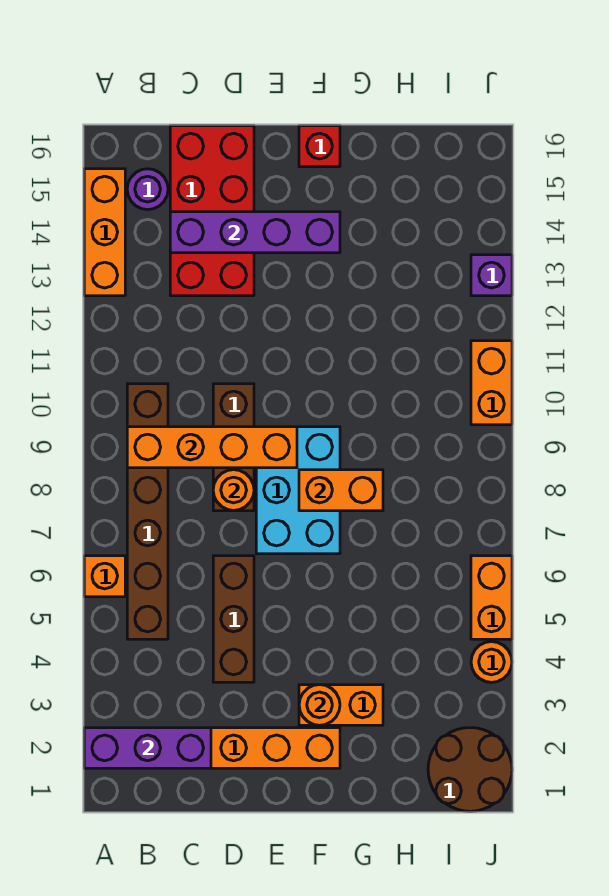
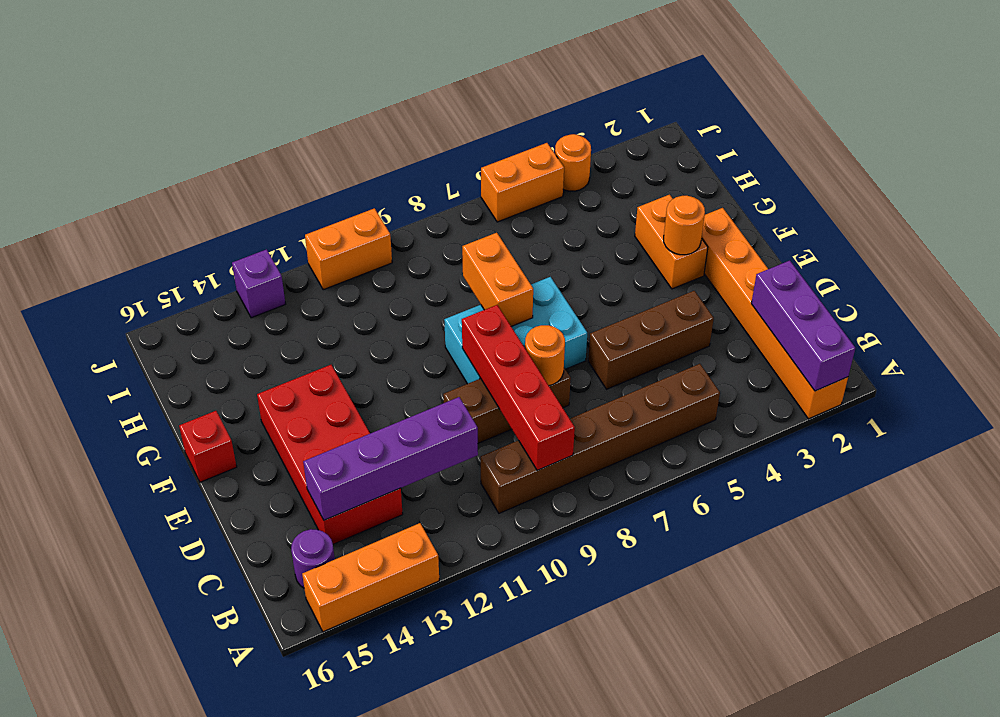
orange 1x1 brick [84,556,125,597] -> none
orange 1x4 brick [127,427,297,468] -> red 1x4 brick [462,305,575,470]
red 2x4 brick [170,126,254,296] -> red 2x4 brick turned to [257,365,403,544]
purple 1x4 brick [170,212,340,253] -> purple 1x4 brick turned to [303,397,478,520]
brown 2x2 round brick [428,728,512,811] -> none

